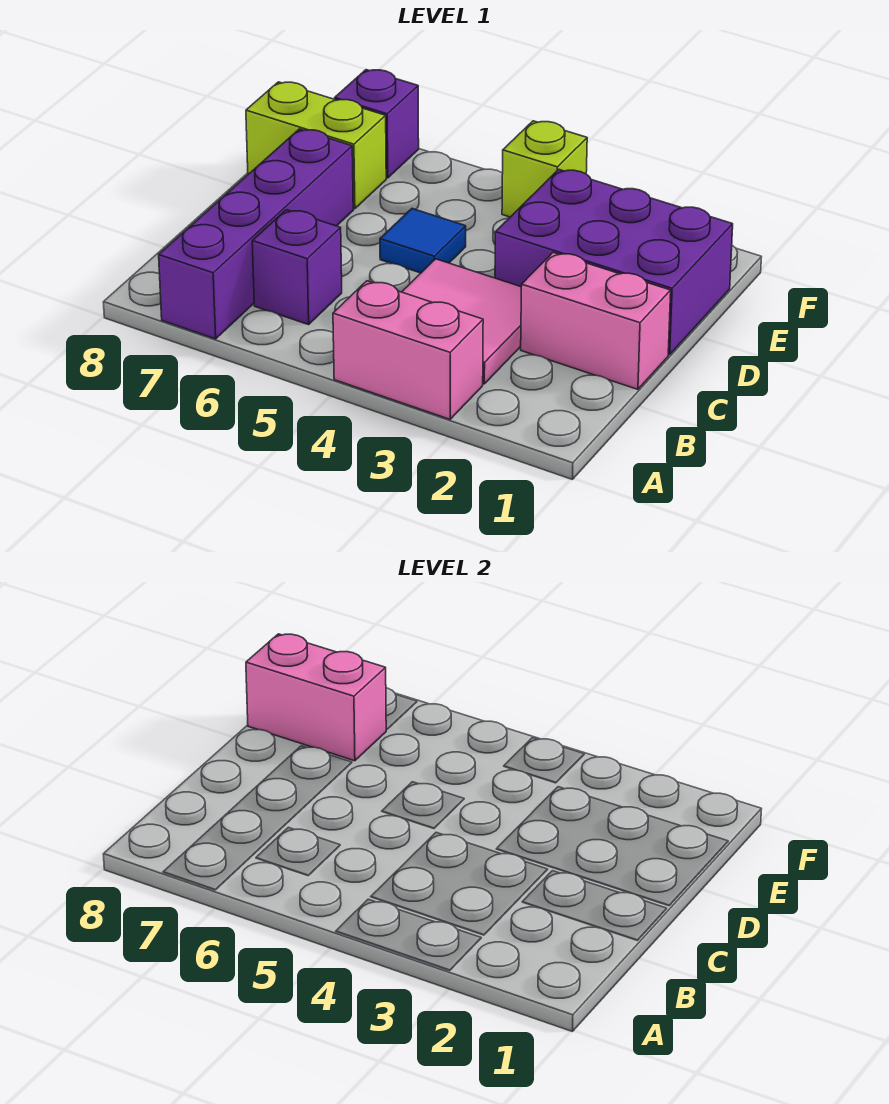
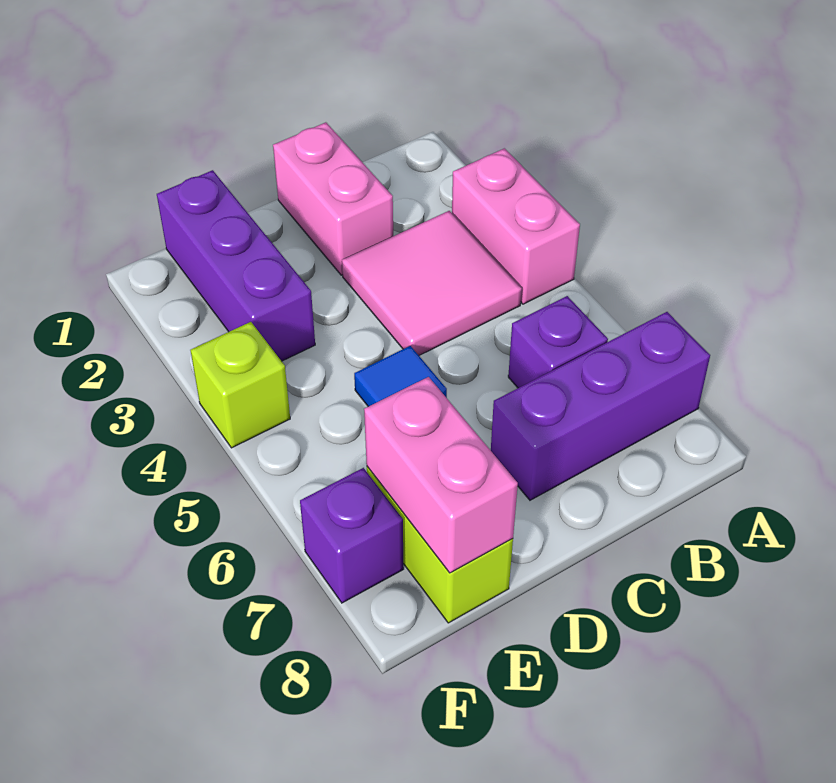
purple 1x4 brick [159,129,353,339] -> purple 1x3 brick [491,312,710,500]
purple 2x3 brick [495,170,733,355] -> purple 1x3 brick [157,170,315,361]

